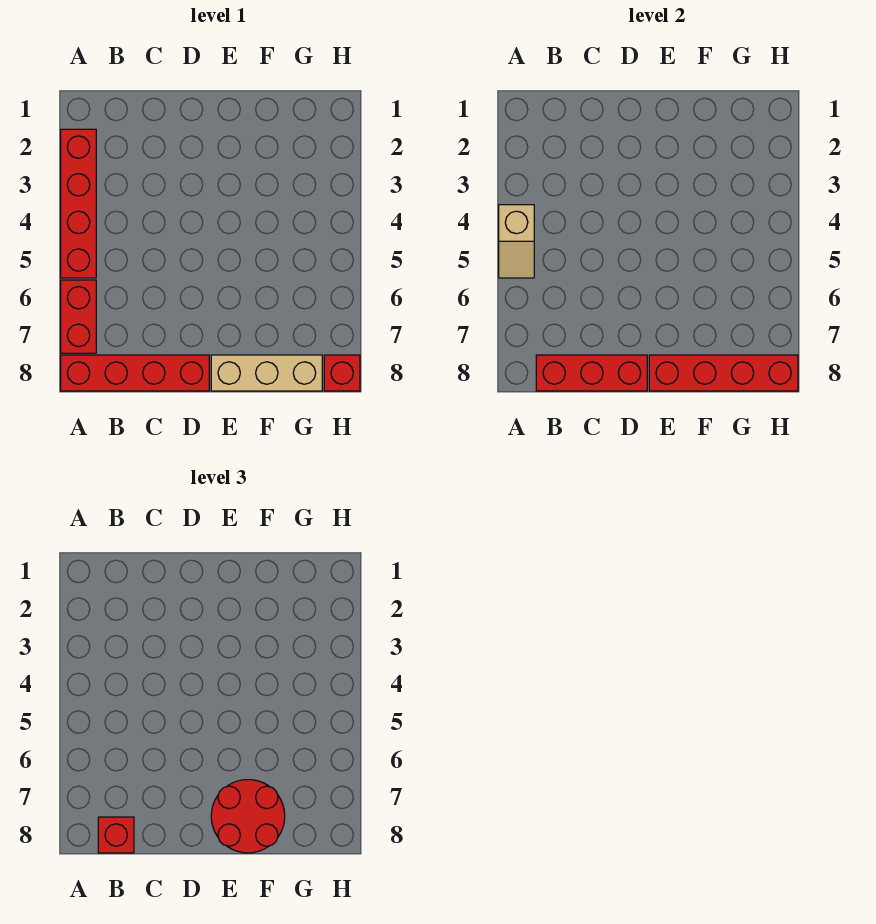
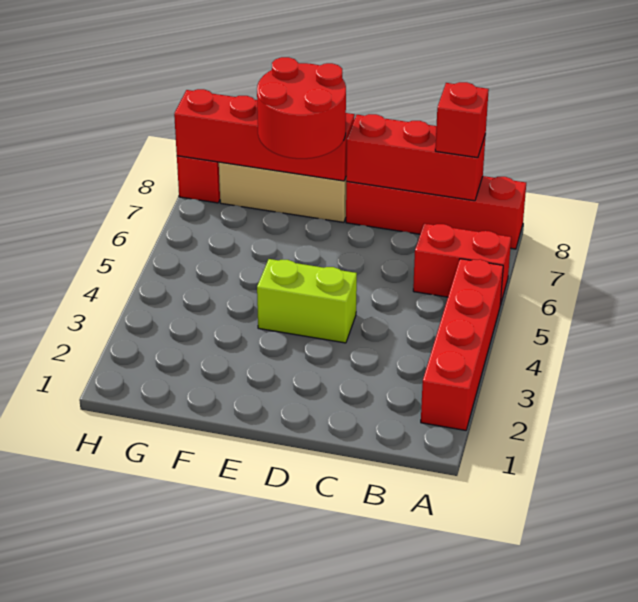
tan 1x2 slope [499,205,534,278] -> none
red 1x2 brick [61,280,96,353] -> red 1x2 brick turned to [413,223,511,305]
none -> lime 1x2 brick [257,259,357,343]

